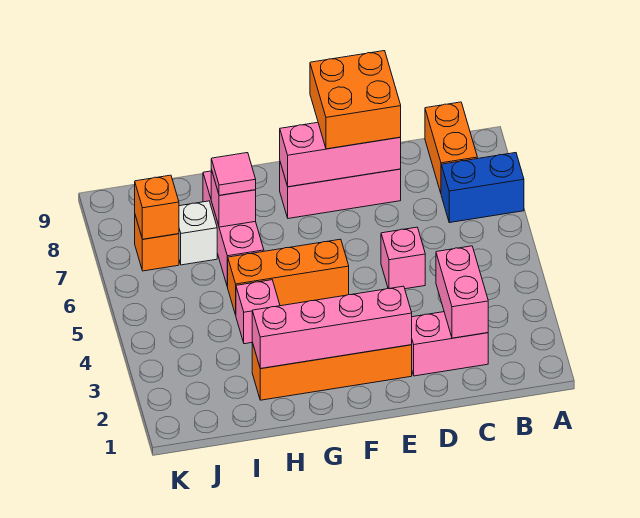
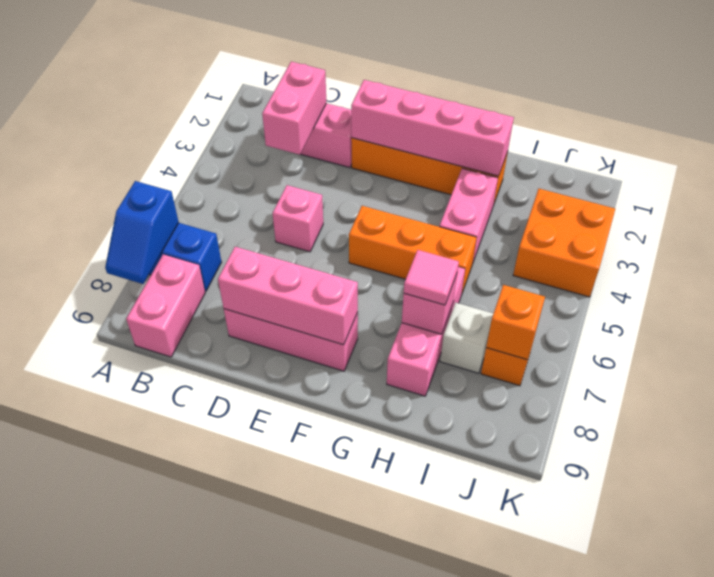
none -> blue 1x2 slope [105,181,179,284]
orange 1x2 brick [425,102,477,193] -> pink 1x2 brick [126,254,205,357]
orange 2x2 brick [310,51,401,149] -> orange 2x2 brick moved to [513,189,615,297]
pink 1x1 brick [236,280,280,344] -> pink 1x2 brick [439,168,498,262]

